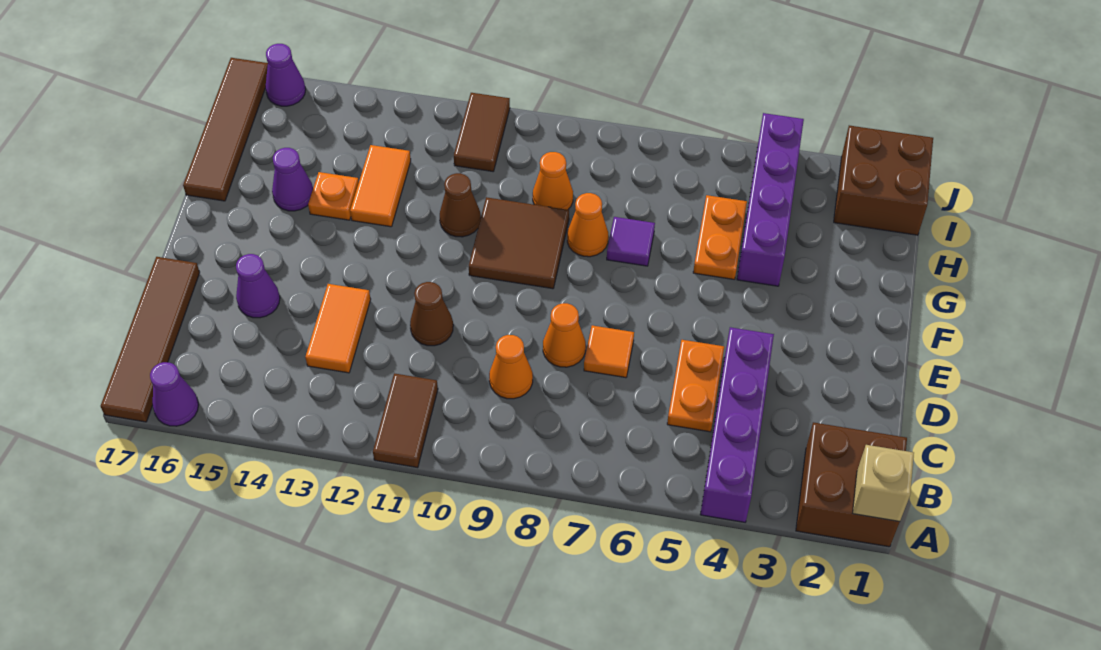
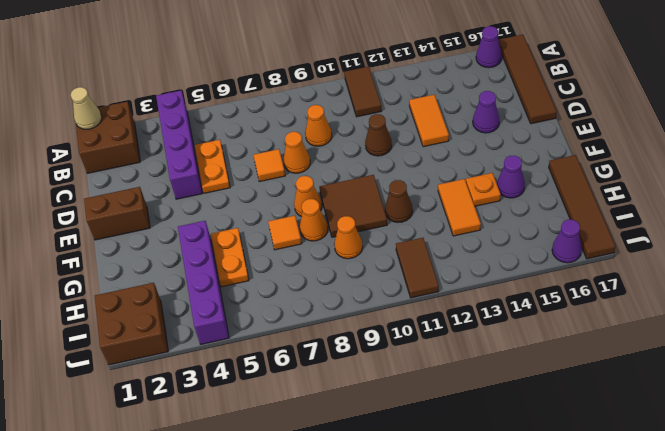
tan 1x1 brick [853,445,914,522] -> tan 1x1 cone [71,87,102,129]
none -> brown 1x2 brick [84,187,150,240]
none -> orange 1x1 cone [294,176,322,217]
purple 1x1 tile [607,217,655,266] -> orange 1x1 tile [268,216,302,250]

